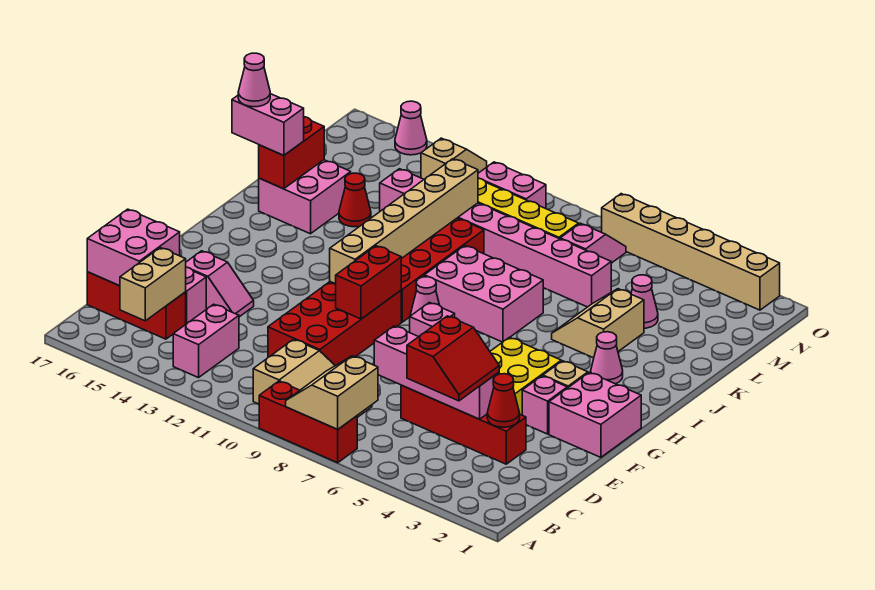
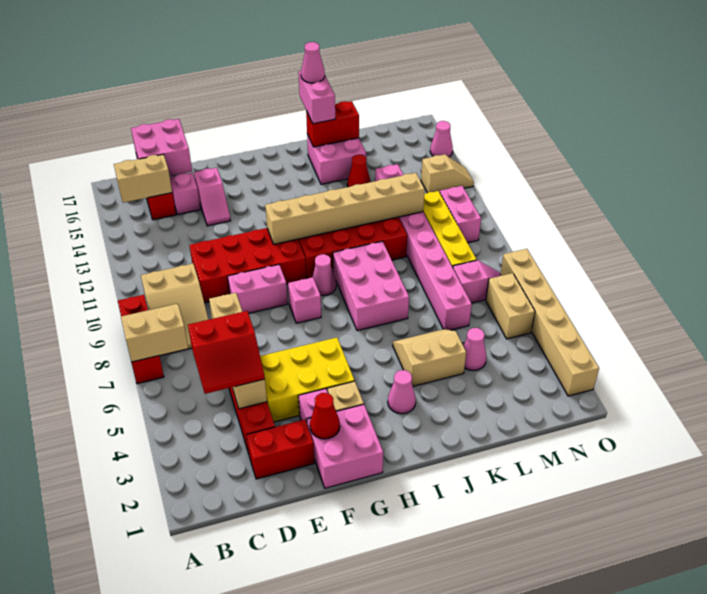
pink 1x2 brick [173,304,239,378] -> pink 1x2 brick moved to [228,265,288,313]
red 1x1 cone [487,374,520,427] -> red 1x1 cone moved to [310,393,340,439]
pink 1x4 brick [374,326,499,419] -> tan 1x4 brick [209,293,267,409]
red 1x2 brick [336,246,401,319] -> red 1x2 brick moved to [246,420,314,479]
none -> tan 1x2 brick [486,273,535,339]

